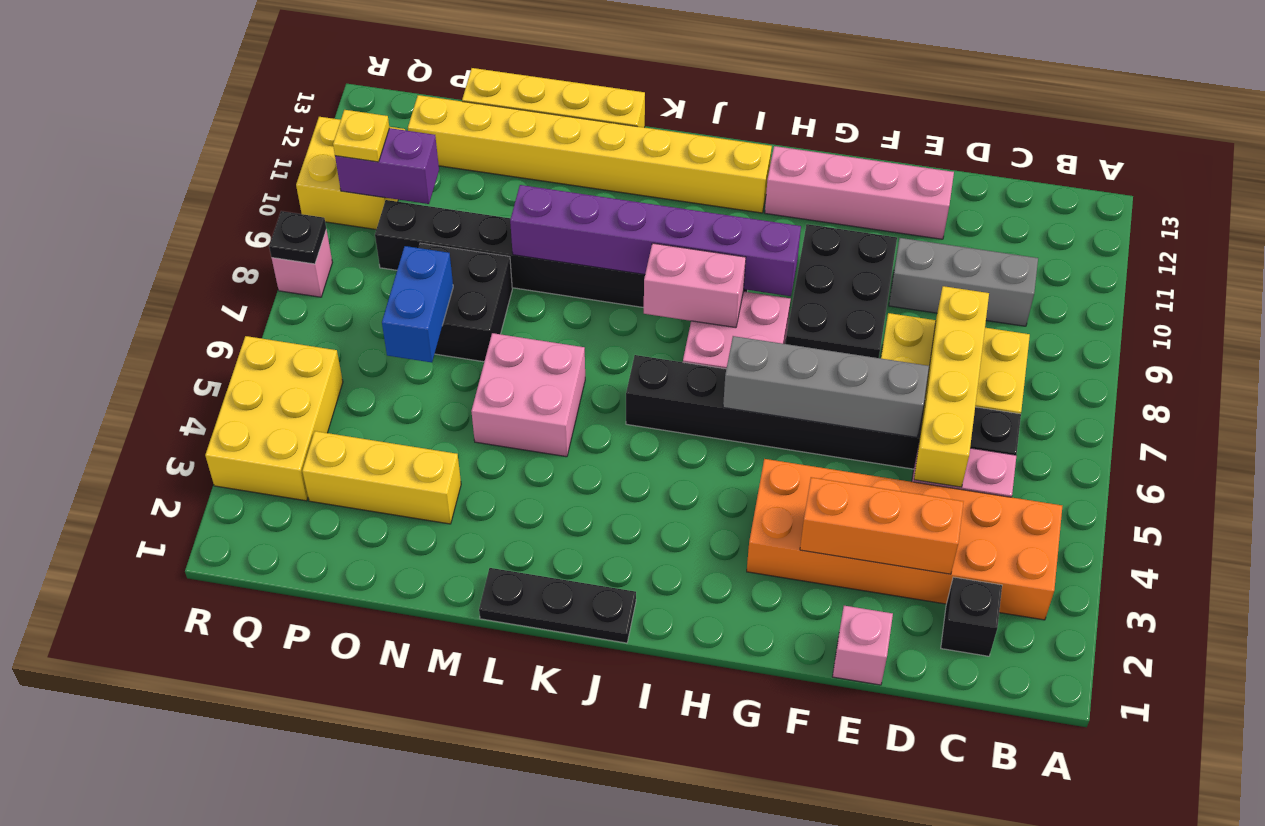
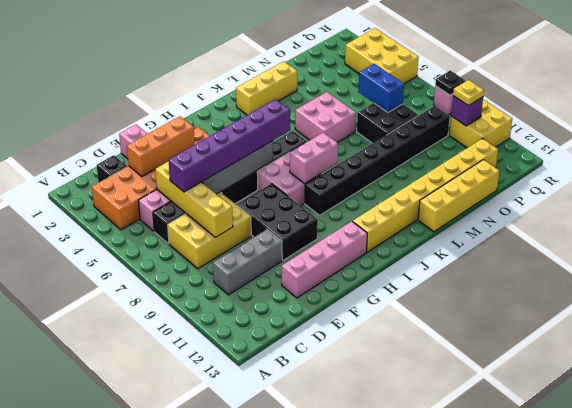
purple 1x6 brick [510,185,801,296] -> purple 1x6 brick moved to [168,99,290,192]
black 1x3 plate [479,568,636,643] -> none
yellow 1x3 brick [302,431,461,524] -> yellow 1x3 brick moved to [236,61,297,115]
purple 1x2 brick [335,128,439,204] -> purple 1x1 brick [451,96,483,126]

